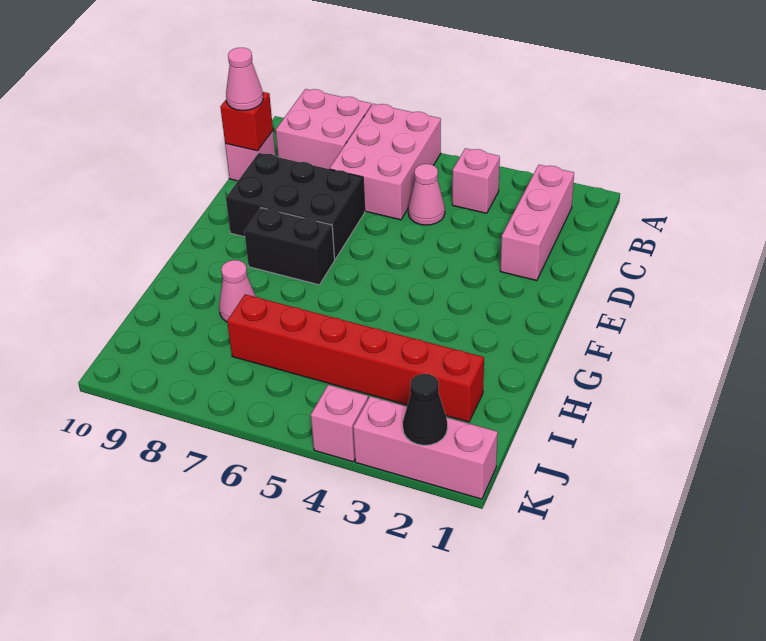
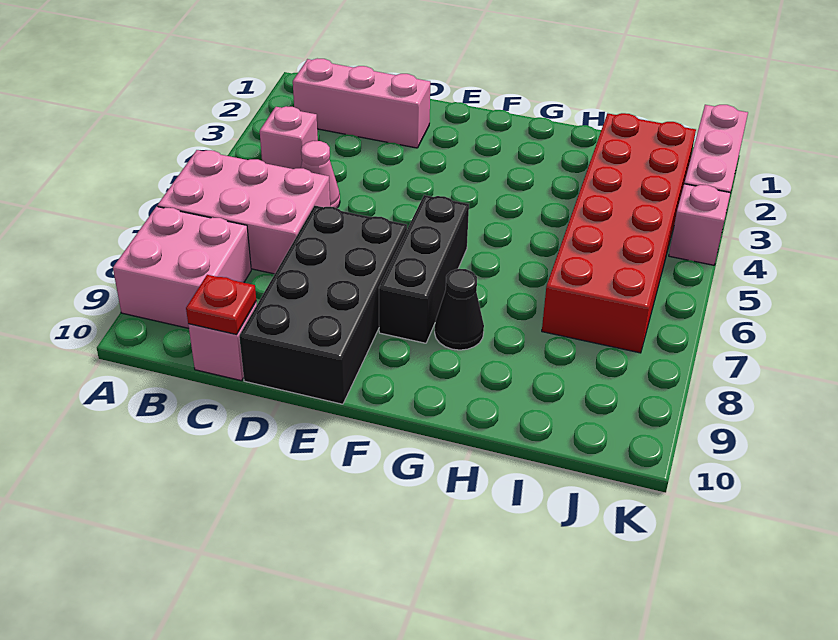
red 1x1 brick [220,92,273,151] -> red 1x1 plate [186,275,256,334]
pink 1x1 cone [226,48,263,111] -> none
black 2x3 brick [226,153,365,259] -> black 2x4 brick [239,206,407,404]
black 1x2 brick [244,208,335,285] -> black 1x3 brick [379,195,469,343]
pink 1x1 cone [219,260,256,322] -> none
red 1x6 brick [227,294,484,422] -> red 2x6 brick [542,113,696,353]
black 1x1 cone [403,374,447,445] -> black 1x1 cone moved to [435,269,484,350]

